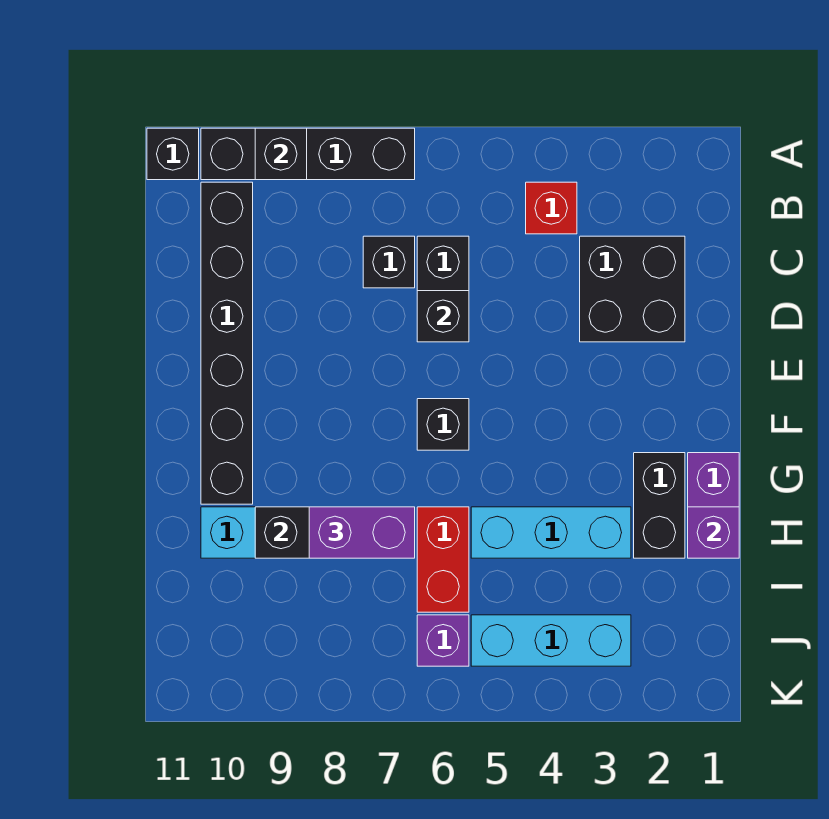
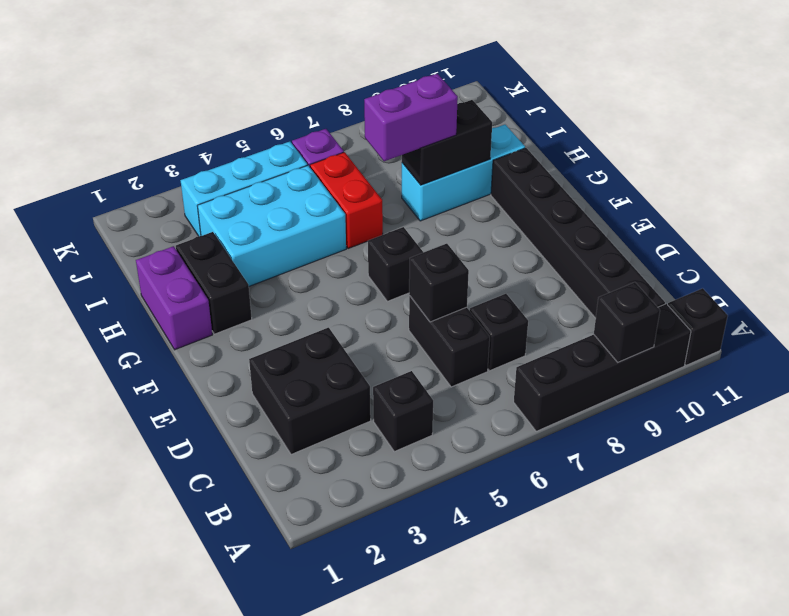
red 1x1 brick [526,182,577,234] -> black 1x1 brick [373,371,433,451]
purple 1x1 brick [688,507,739,558] -> none
cyan 1x3 brick [471,507,631,558] -> cyan 2x3 brick [197,165,346,286]

